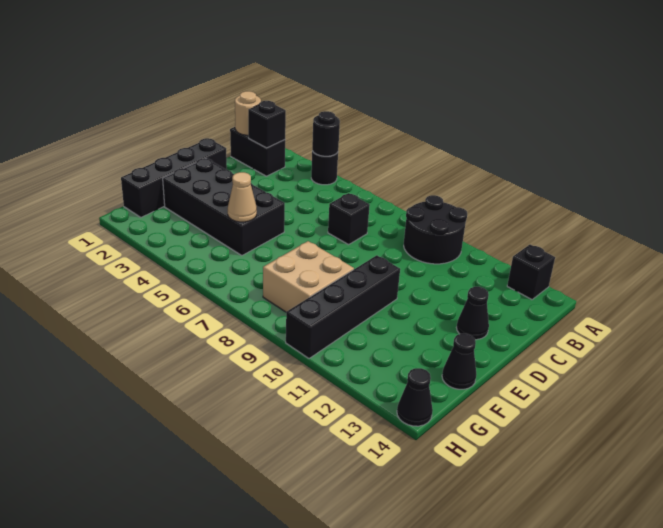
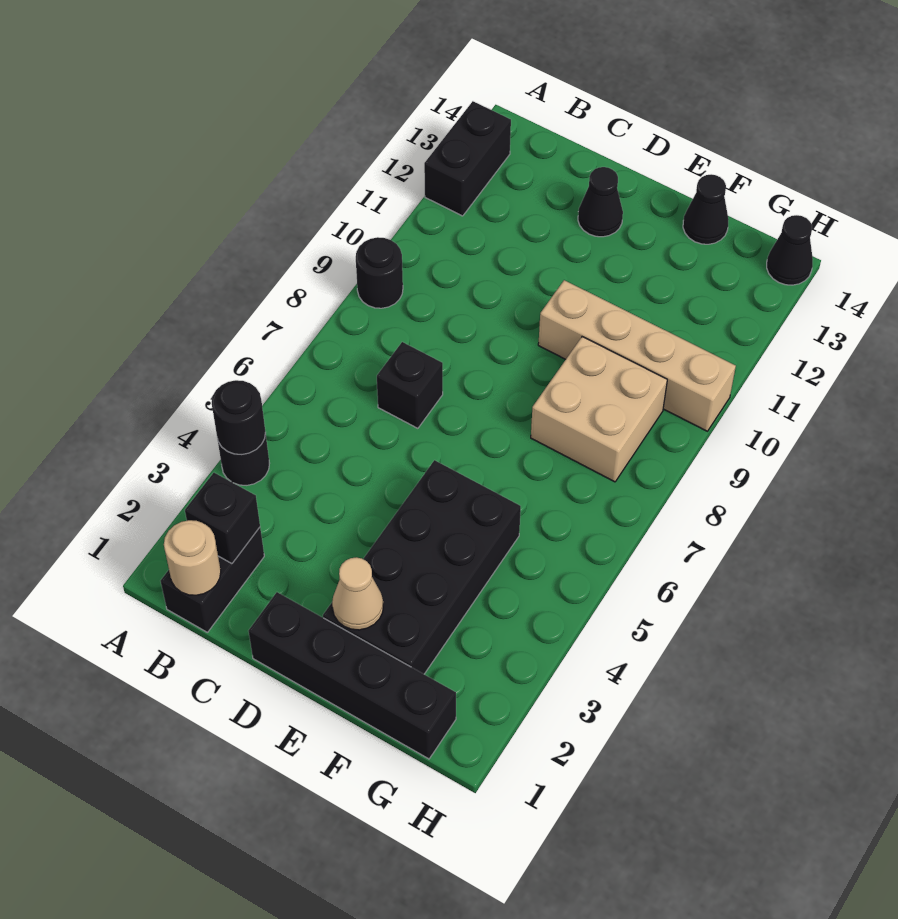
black 2x2 round brick [404,195,467,264] -> black 1x1 round brick [356,237,403,308]
black 1x1 brick [507,245,555,300] -> black 1x2 brick [424,101,511,216]
black 1x4 brick [286,255,400,358] -> tan 1x4 brick [538,280,736,431]
tan 1x1 cone [228,172,257,222] -> tan 1x1 cone moved to [332,557,383,630]

